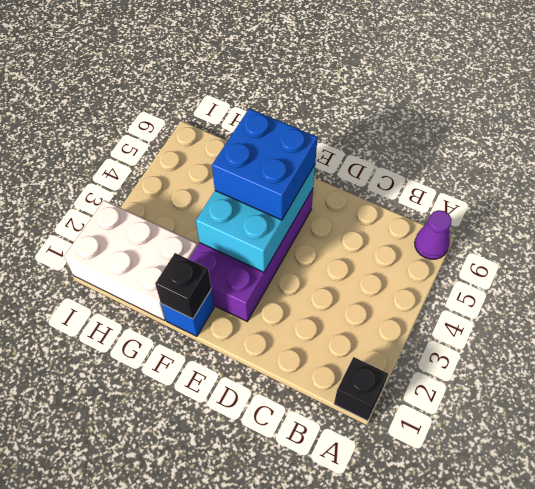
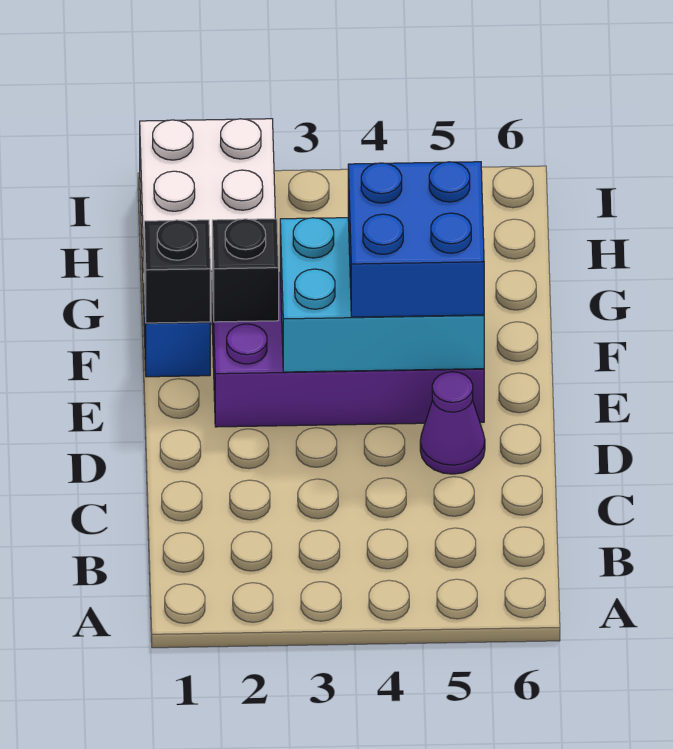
black 1x1 brick [334,357,388,421] -> black 1x1 brick moved to [212,219,279,322]
purple 1x1 cone [415,210,452,259] -> purple 1x1 cone moved to [420,372,485,474]

